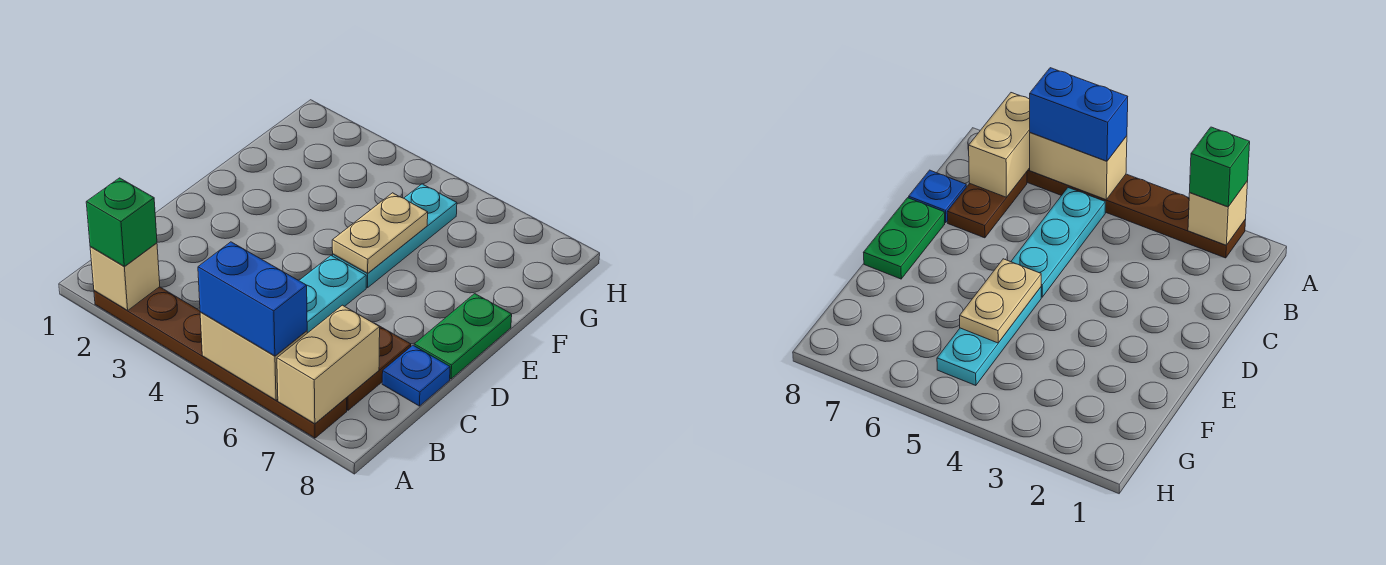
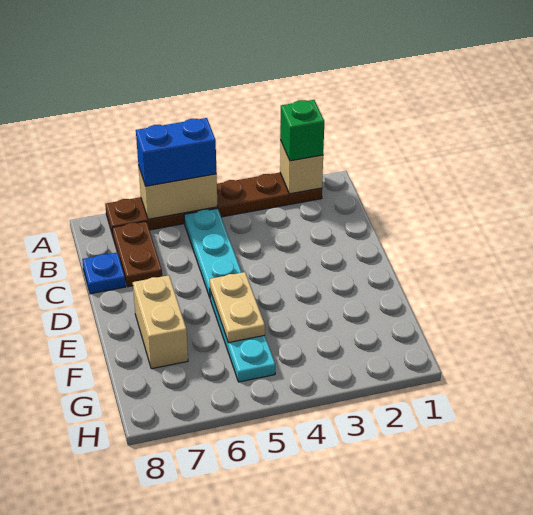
tan 1x2 brick [277,305,380,424] -> tan 1x2 brick moved to [133,275,188,369]
green 1x2 plate [414,294,512,379] -> none

